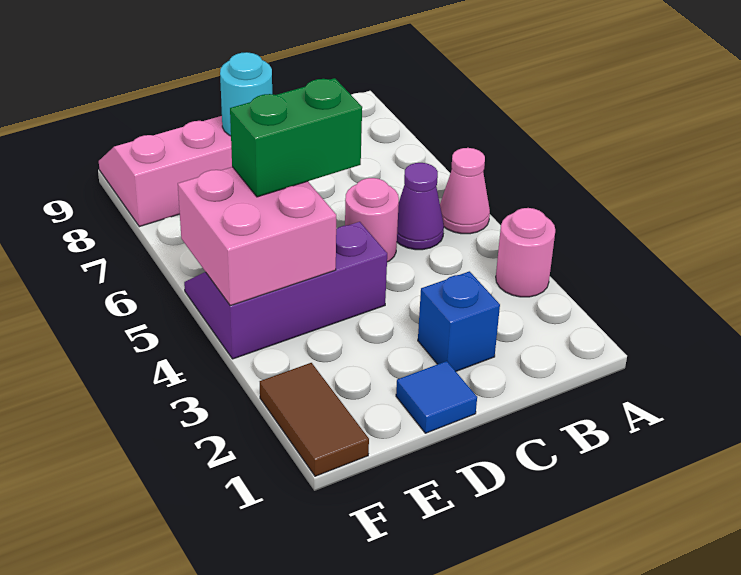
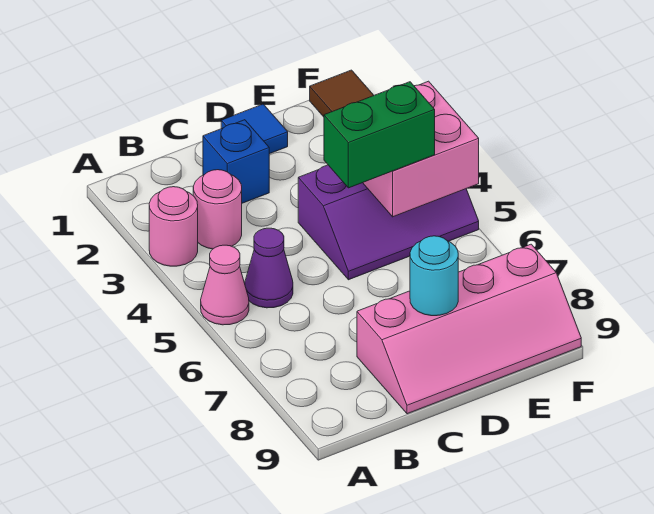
pink 1x1 round brick [345,178,399,262] -> pink 1x1 round brick moved to [193,170,242,249]

